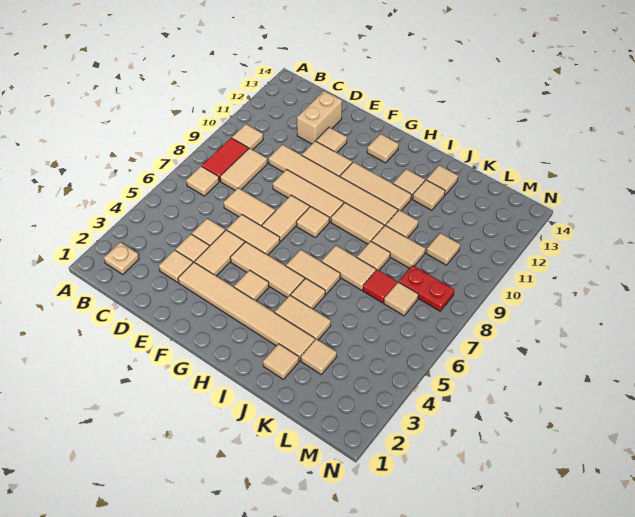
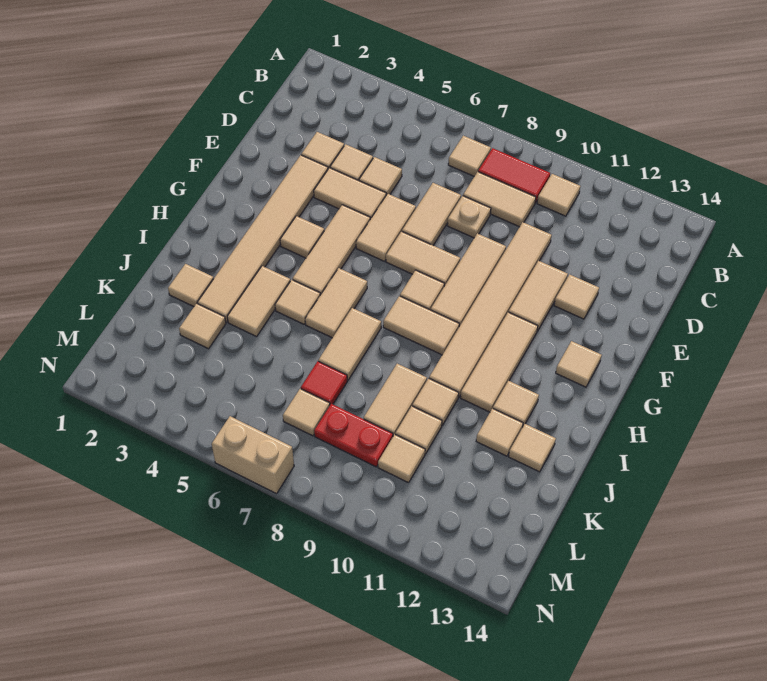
tan 1x1 plate [104,242,139,275] -> tan 1x1 plate moved to [447,196,491,238]
tan 1x2 brick [297,91,342,144] -> tan 1x2 brick moved to [212,416,294,494]
tan 1x2 tile [331,203,384,244] -> tan 1x2 tile turned to [383,296,459,355]
tan 1x1 tile [357,241,390,270] -> tan 1x1 tile moved to [395,406,442,454]
red 1x2 plate [399,265,454,311] -> red 1x2 plate turned to [314,404,393,467]

